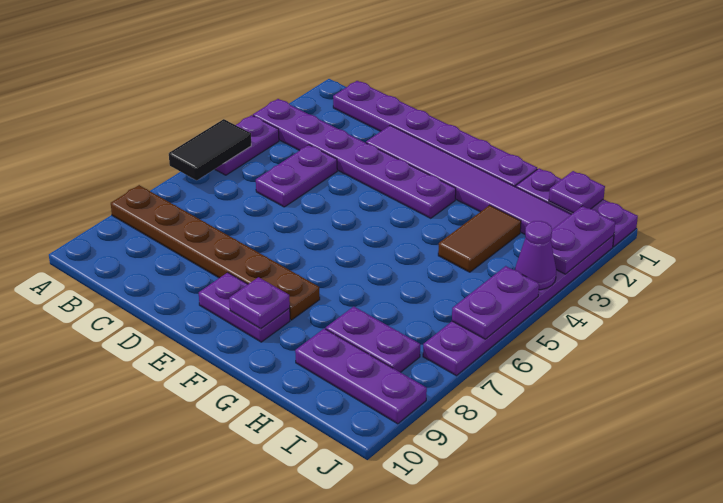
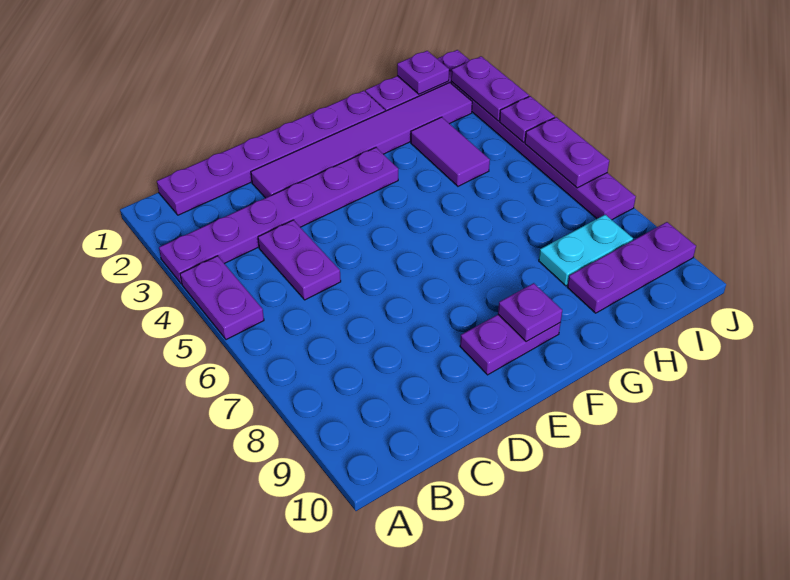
black 1x2 tile [169,119,251,180] -> none
brown 1x6 plate [111,185,320,320] -> none
brown 1x2 tile [438,205,521,272] -> purple 1x2 tile [411,117,490,186]
purple 1x2 plate [326,306,420,372] -> cyan 1x2 plate [539,215,633,286]
purple 1x1 cone [515,221,556,290] -> purple 1x1 plate [500,96,555,143]

